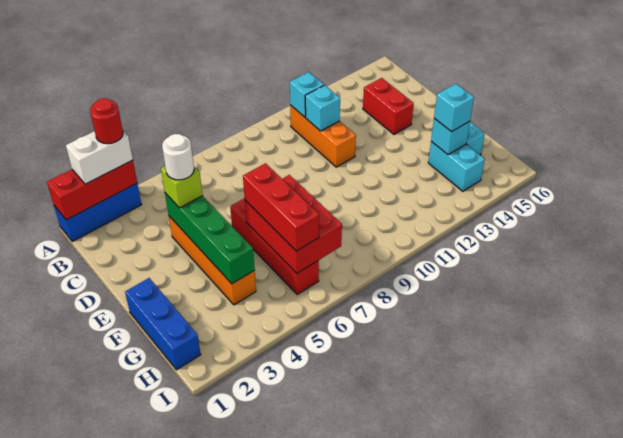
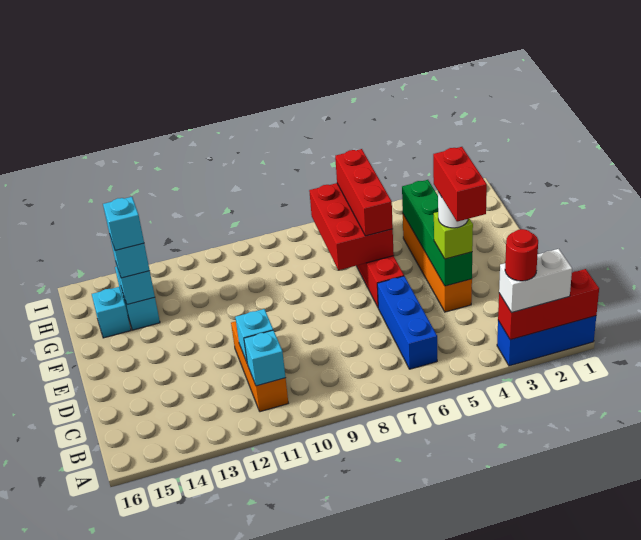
red 1x2 brick [363,78,414,134] -> red 1x2 brick moved to [433,147,487,222]
blue 1x3 brick [125,278,201,370] -> blue 1x3 brick moved to [377,276,437,369]
none -> cyan 1x1 brick [103,197,144,251]

